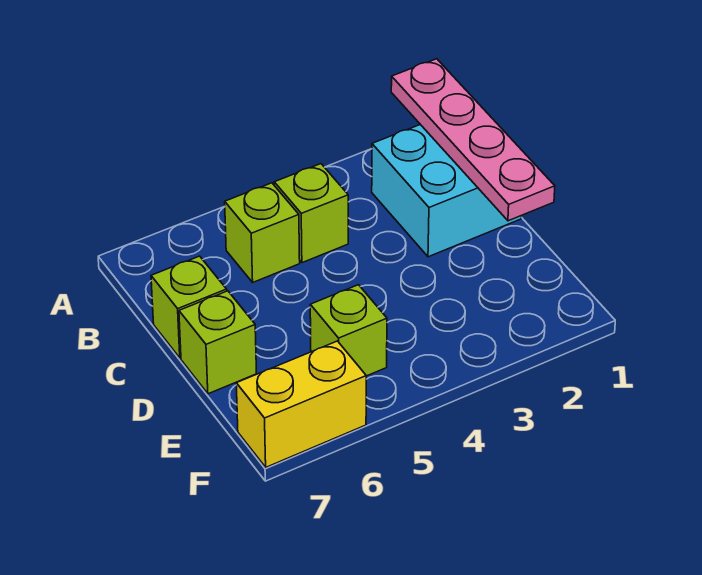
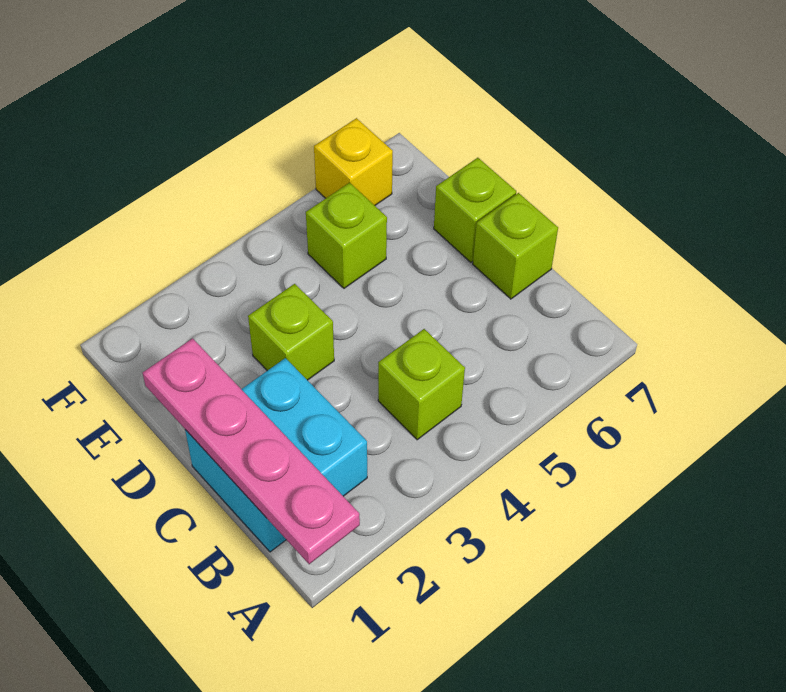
lime 1x1 brick [225,183,300,282] -> lime 1x1 brick moved to [248,284,334,380]
yellow 1x2 brick [236,341,366,467] -> yellow 1x1 brick [314,118,393,205]

